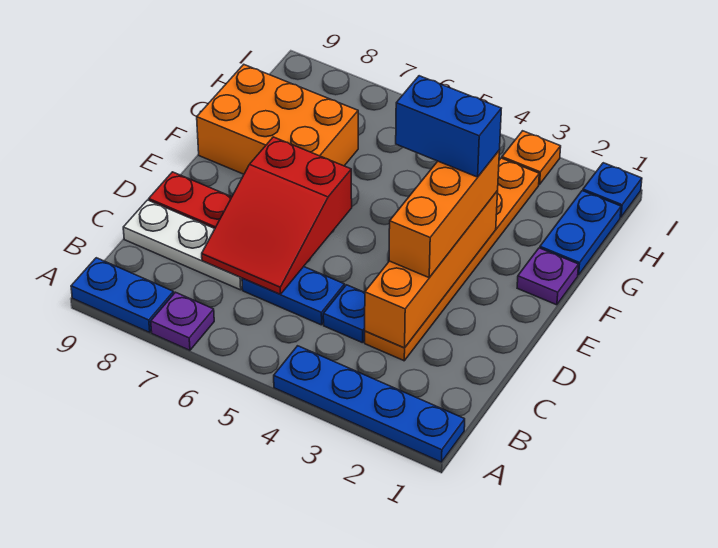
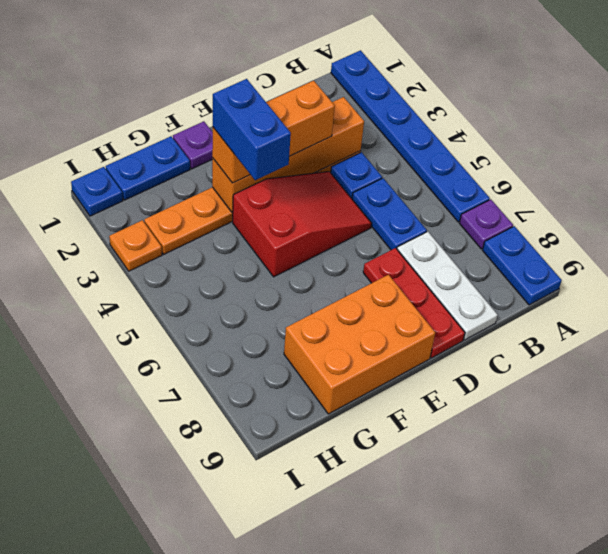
blue 1x4 plate [274,346,465,462] -> blue 1x6 plate [331,50,490,222]
red 2x3 slope [202,137,352,294] -> red 2x3 slope moved to [233,172,372,277]
orange 2x3 brick [197,65,358,174] -> orange 2x3 brick turned to [284,275,435,414]

